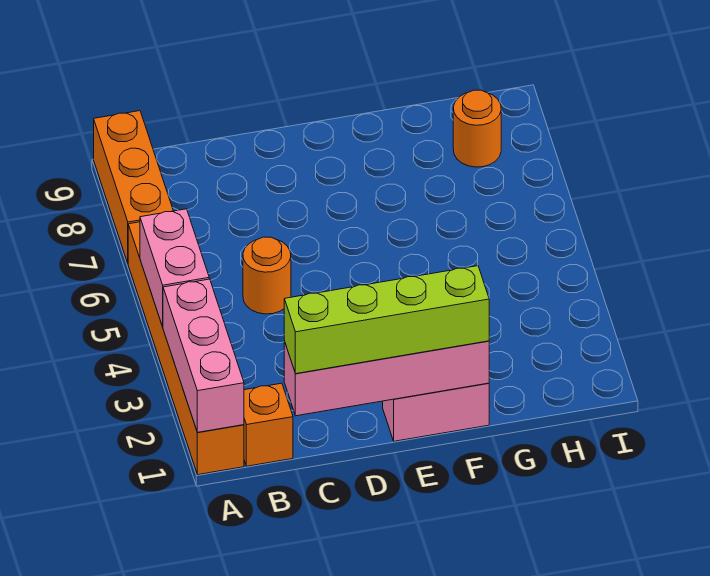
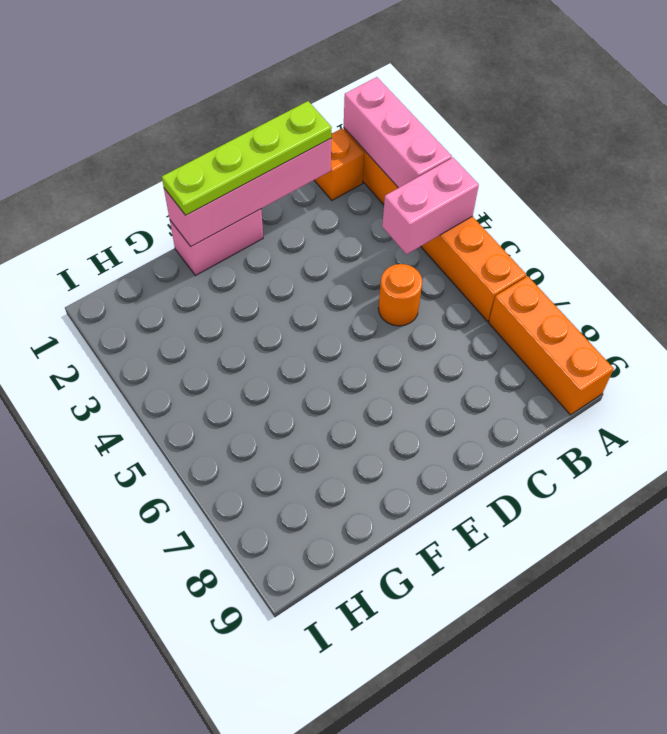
pink 1x2 brick [140,209,209,327] -> pink 1x2 brick turned to [382,158,479,254]
lime 1x4 brick [284,266,489,374] -> lime 1x4 plate [162,101,332,215]
orange 1x1 round brick [453,90,501,167] -> none

